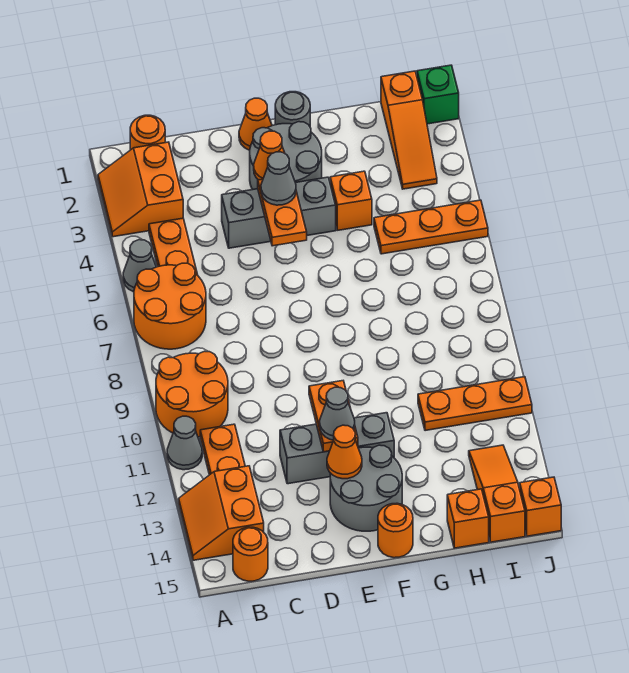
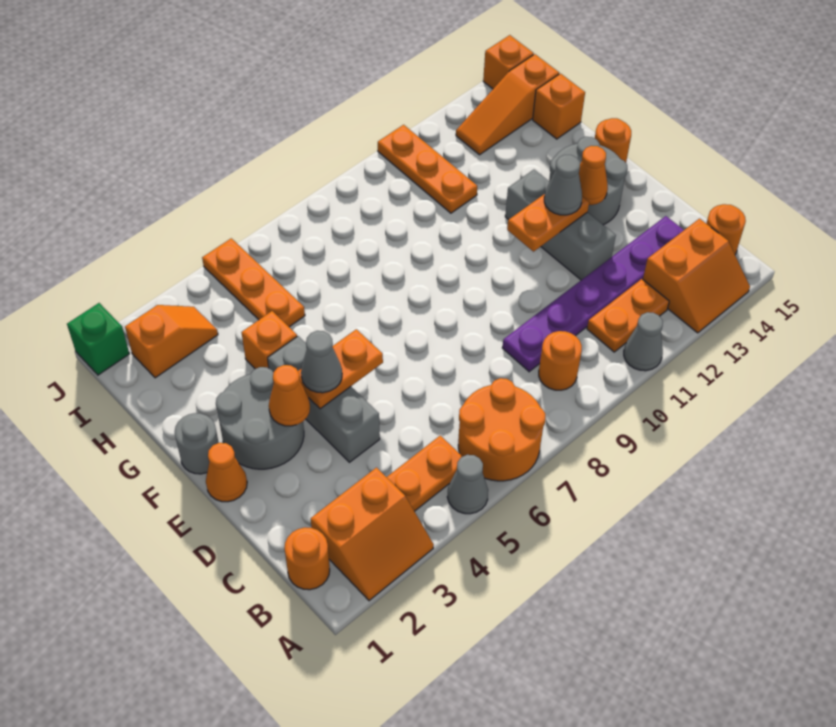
orange 2x2 round brick [156,351,228,437] -> orange 1x1 round brick [539,331,582,390]
none -> purple 1x6 plate [502,216,684,372]
orange 1x3 slope [381,71,437,189] -> orange 1x2 slope [125,305,218,378]

